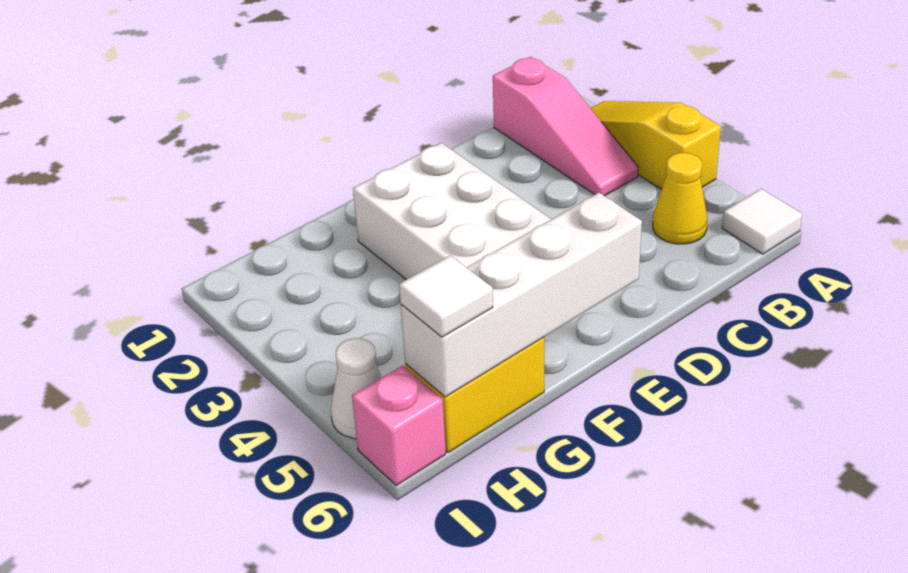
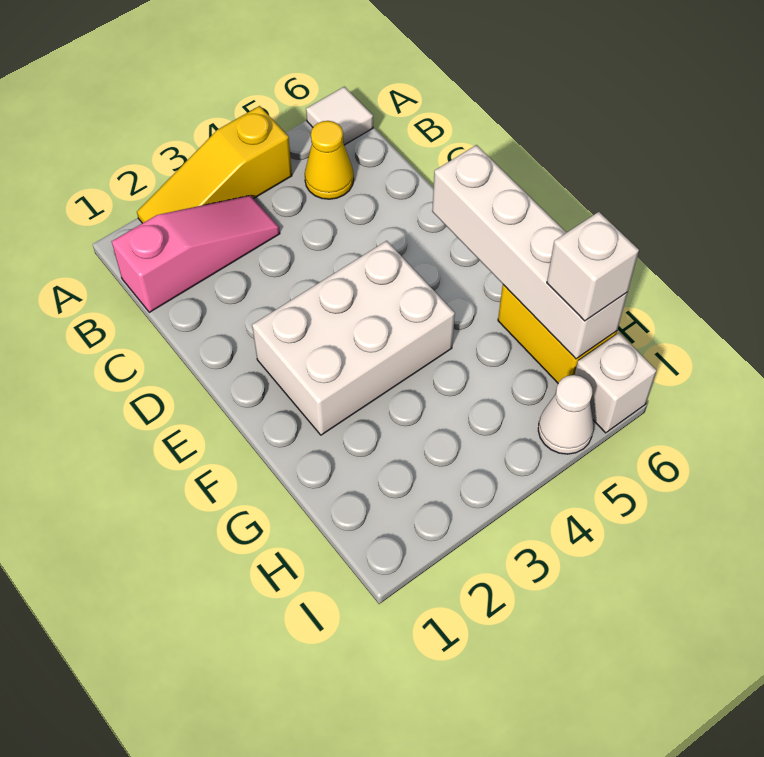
white 1x1 tile [399,255,493,337] -> white 1x1 brick [547,212,639,321]
pink 1x1 brick [352,365,446,485] -> white 1x1 brick [575,333,657,433]

